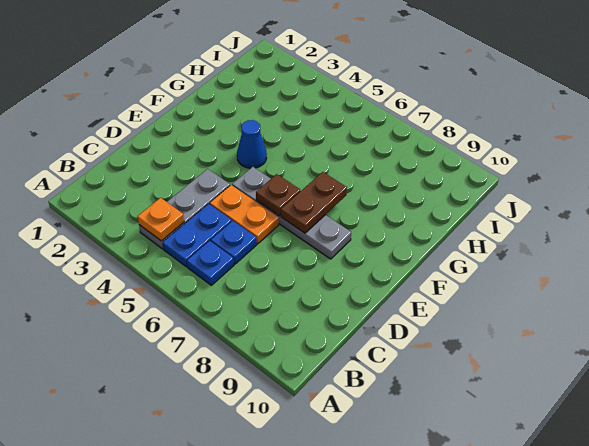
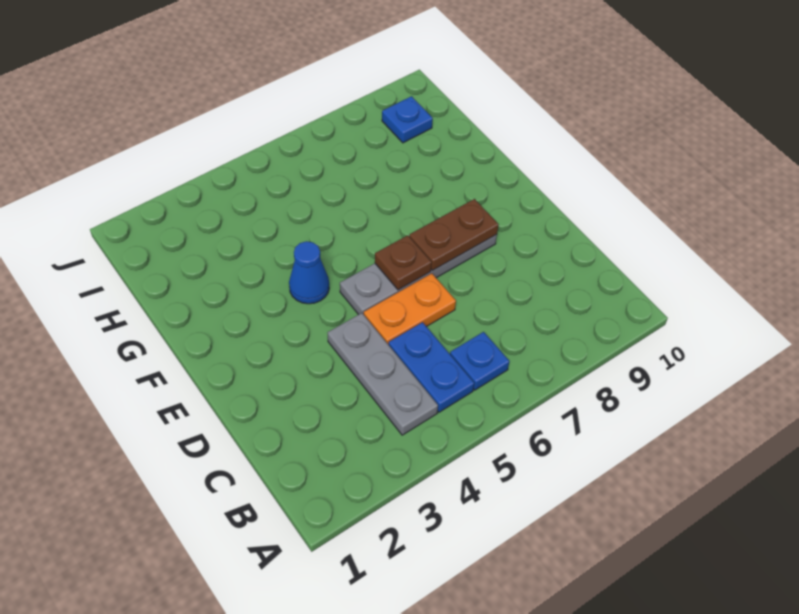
orange 1x1 plate [137,198,184,241] -> none
blue 1x1 plate [211,221,257,264] -> blue 1x1 plate moved to [382,96,433,143]
brown 1x2 plate [281,172,347,233] -> brown 1x2 plate turned to [409,199,499,270]

